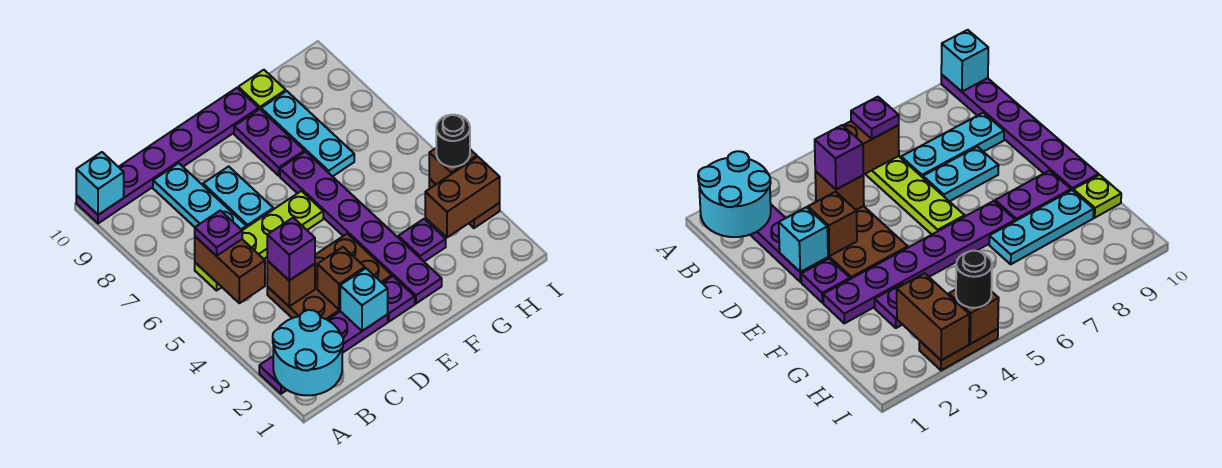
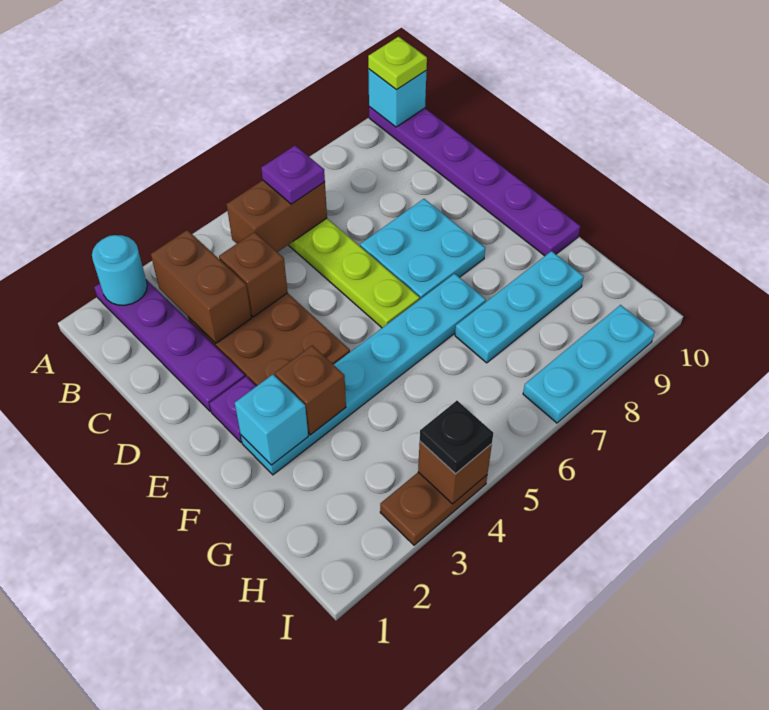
cyan 2x2 round brick [273,310,343,395] -> cyan 1x1 round brick [92,235,147,305]
purple 1x1 brick [267,218,315,280] -> none
cyan 1x3 plate [153,163,246,230] -> cyan 1x3 plate moved to [523,305,655,423]
cyan 1x1 brick [340,268,388,331] -> cyan 1x1 brick moved to [235,375,308,465]
brown 1x1 brick [317,247,365,310] -> brown 1x1 brick moved to [275,345,346,435]
cyan 1x2 plate [203,166,273,227] -> cyan 2x2 plate [360,199,485,299]
purple 1x6 plate [280,152,442,304] -> cyan 1x6 plate [241,274,486,475]
purple 1x2 plate [234,109,304,176] -> none
purple 1x1 plate [398,219,446,262] -> none
lime 1x1 plate [238,70,286,110] -> lime 1x1 plate moved to [368,37,427,90]
brown 1x2 brick [425,157,500,237] -> brown 1x2 brick moved to [151,230,251,343]
black 1x1 round brick [436,115,470,167] -> black 1x1 plate [420,401,493,474]

